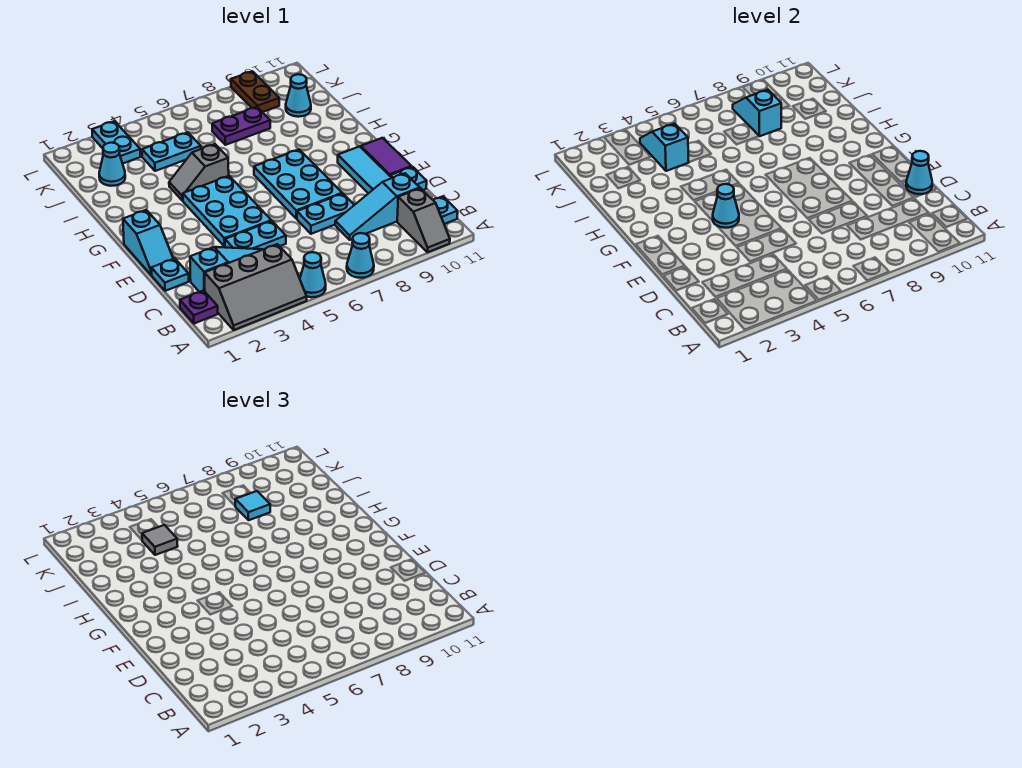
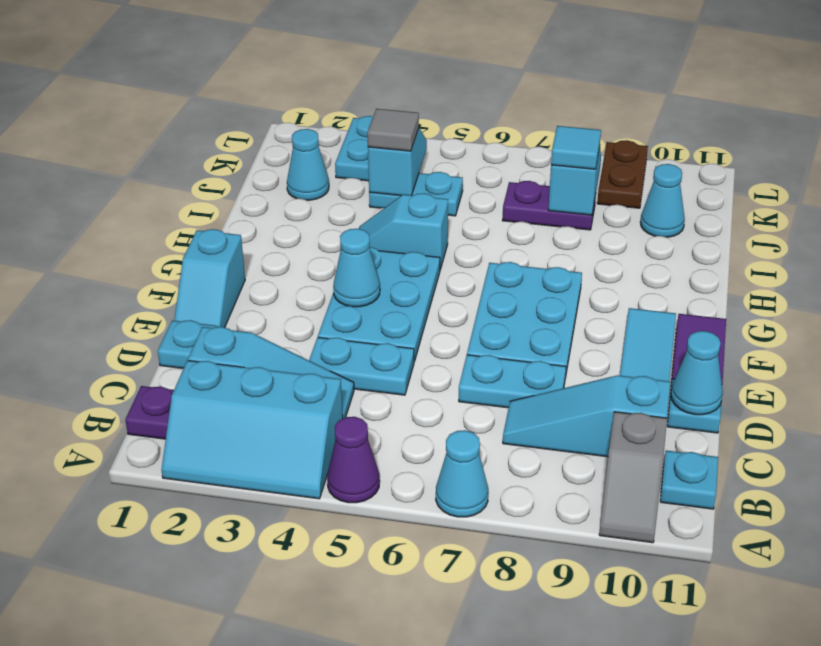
grey 2x3 slope [205,244,307,330] -> cyan 2x3 slope [161,361,343,499]
cyan 1x1 cone [300,252,326,297] -> purple 1x1 cone [327,417,380,503]
grey 1x2 slope [169,144,229,201] -> cyan 1x2 slope [359,193,448,269]

